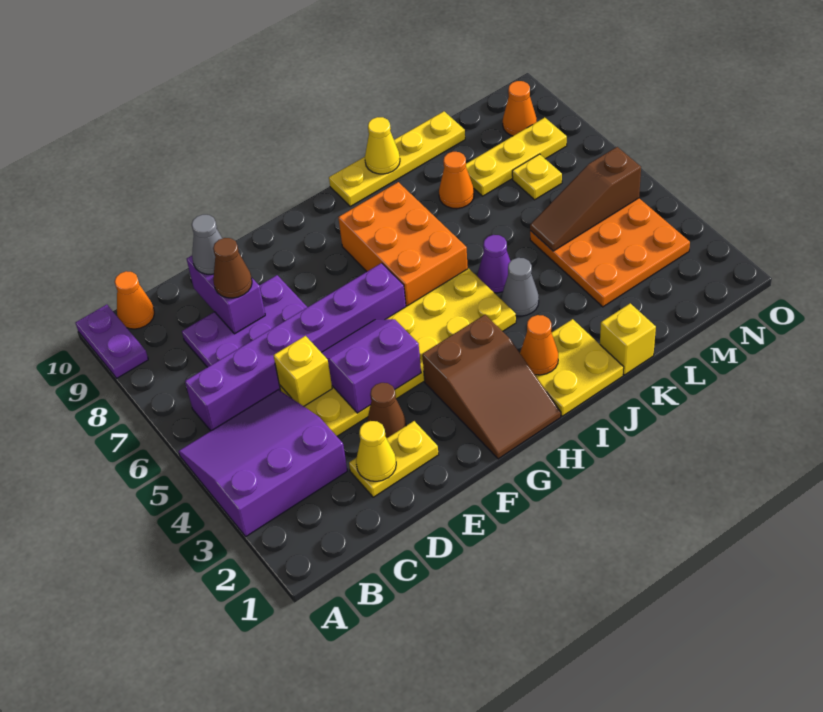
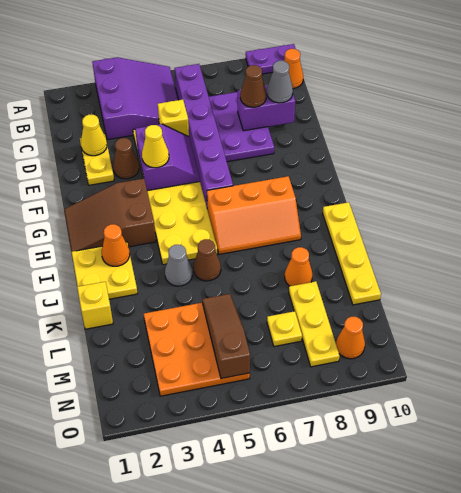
orange 2x3 brick [338,182,468,306] -> orange 2x3 slope [207,176,301,254]
purple 1x1 cone [478,235,510,293] -> brown 1x1 cone [193,239,221,281]
yellow 1x1 cone [365,117,400,174] -> yellow 1x1 cone moved to [142,125,169,168]

